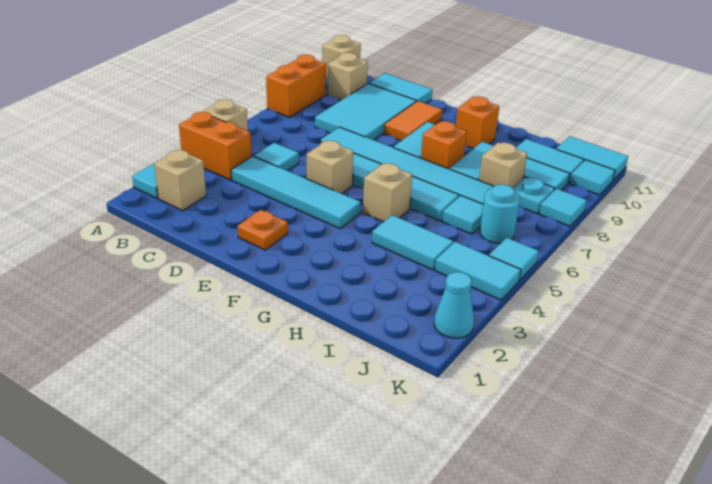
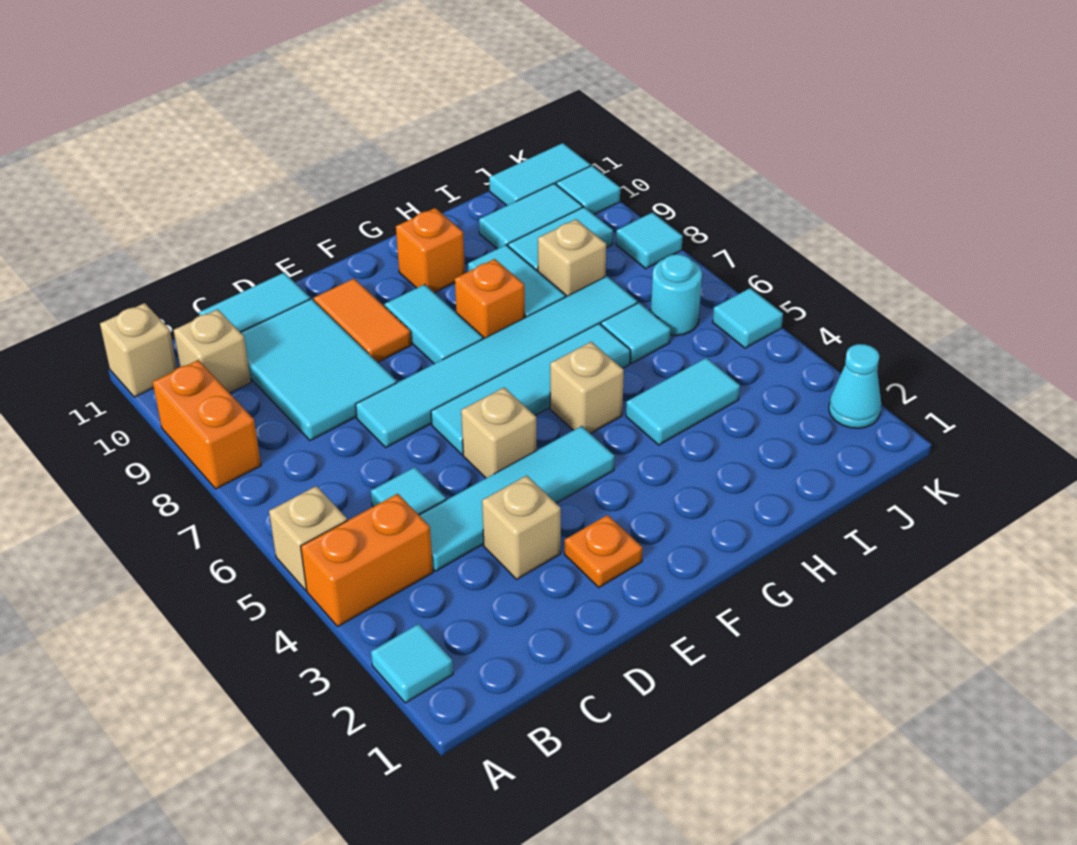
tan 1x1 brick [154,150,206,211] -> tan 1x1 brick moved to [482,476,561,579]
cyan 1x2 tile [435,242,521,300] -> none
cyan 1x1 plate [513,177,555,214] -> none

